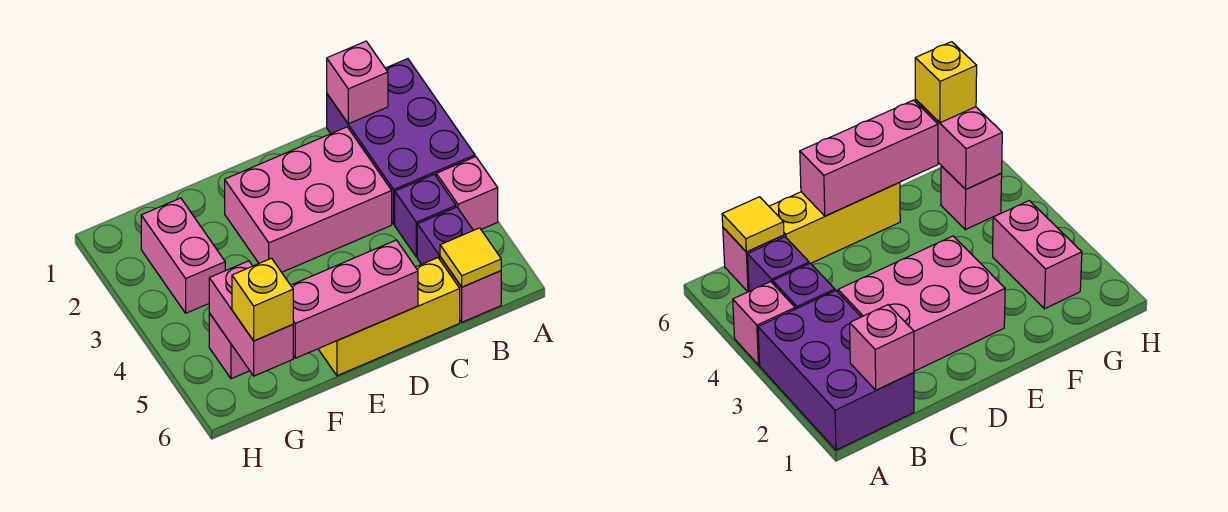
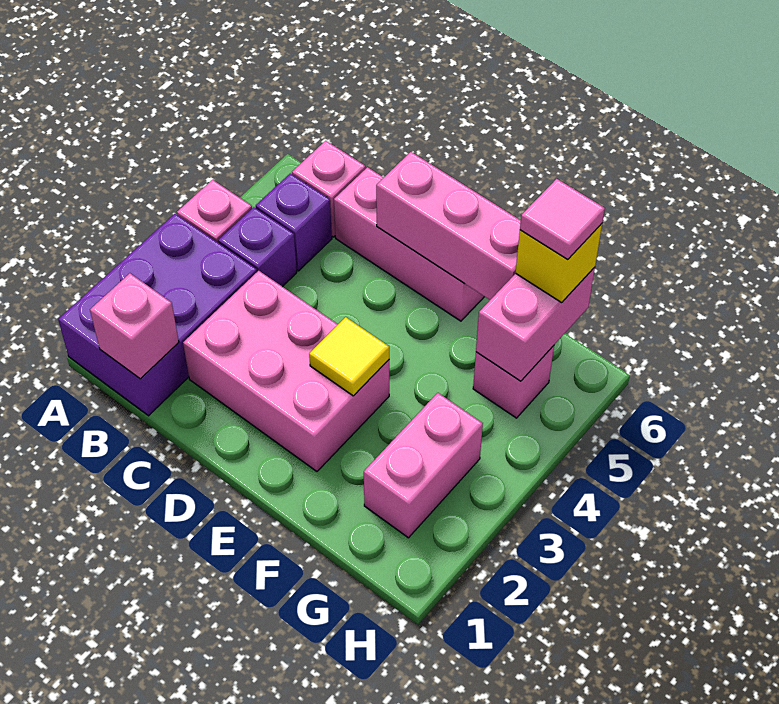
yellow 1x1 tile [440,228,501,287] -> yellow 1x1 tile moved to [309,317,389,396]
yellow 1x3 brick [319,258,460,376] -> pink 1x3 brick [334,167,484,321]
none -> pink 1x1 tile [520,179,605,260]

